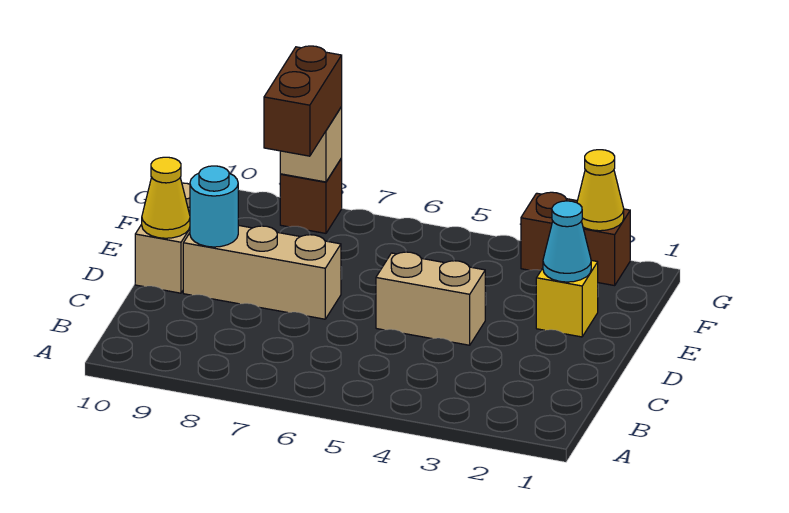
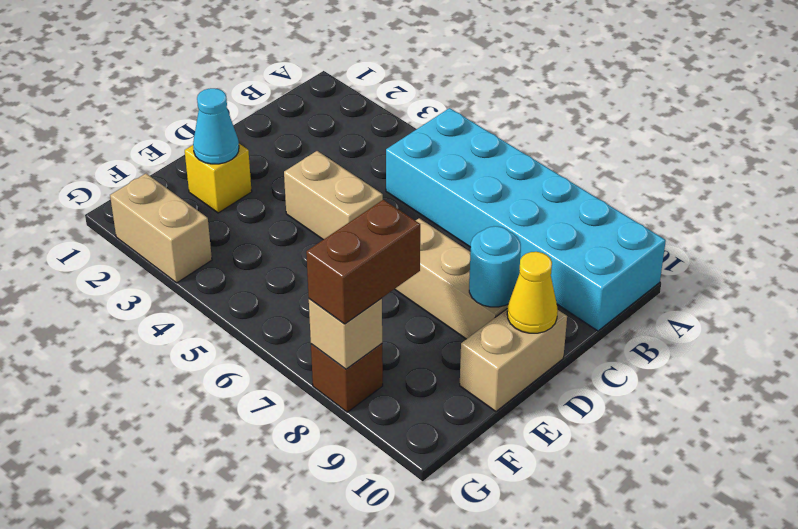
none -> cyan 2x6 brick [386,108,666,331]
brown 1x2 brick [521,192,630,286] -> tan 1x2 brick [110,174,212,283]
yellow 1x1 cone [577,150,624,231] -> none

